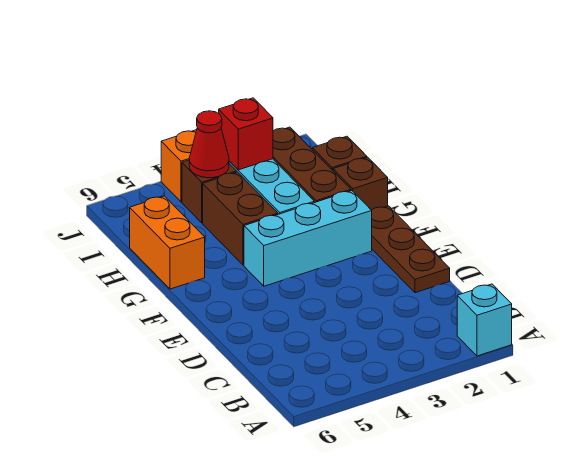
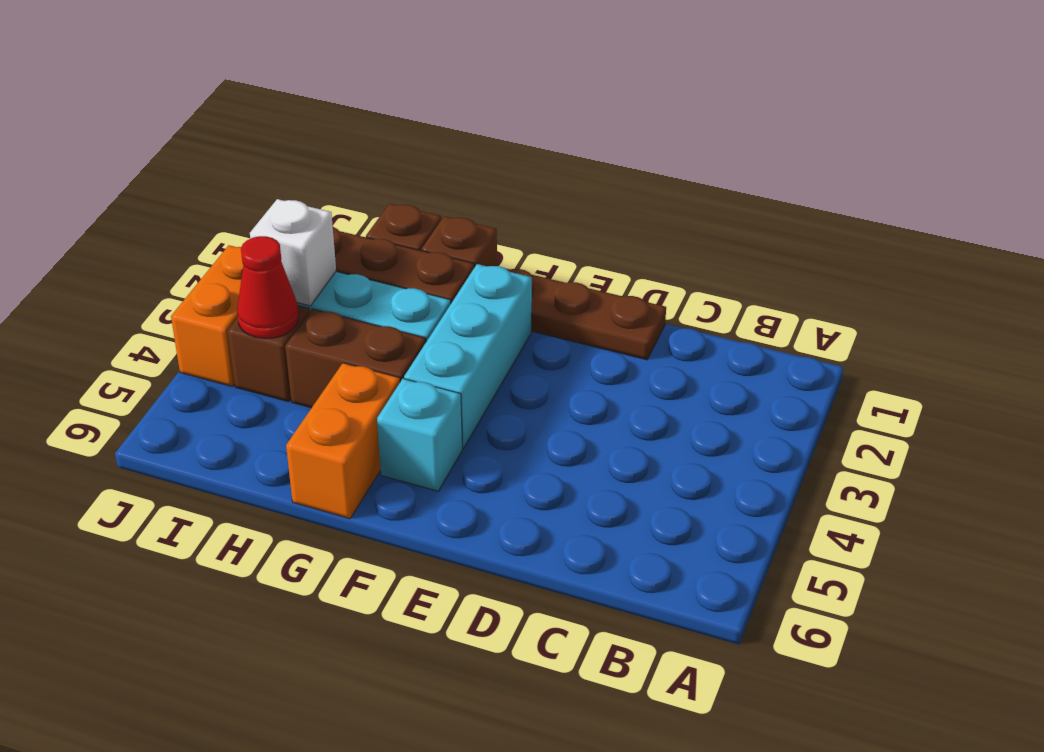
cyan 1x1 brick [457,284,512,356] -> cyan 1x1 brick moved to [377,379,462,491]
orange 1x2 brick [130,196,205,289] -> orange 1x2 brick turned to [286,363,400,519]
red 1x1 brick [219,98,273,170] -> white 1x1 brick [250,199,336,306]

